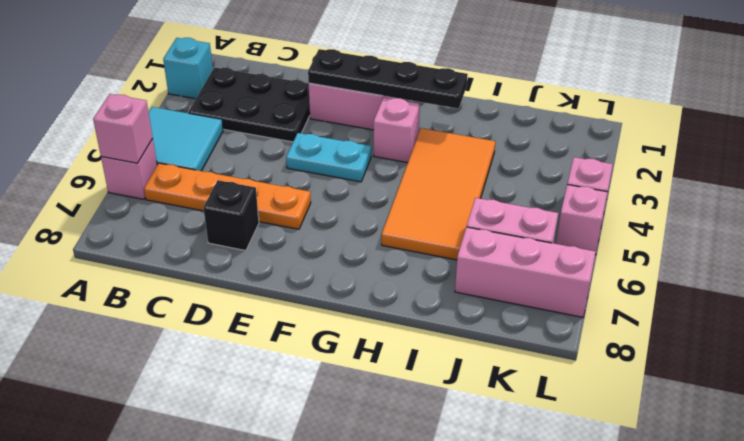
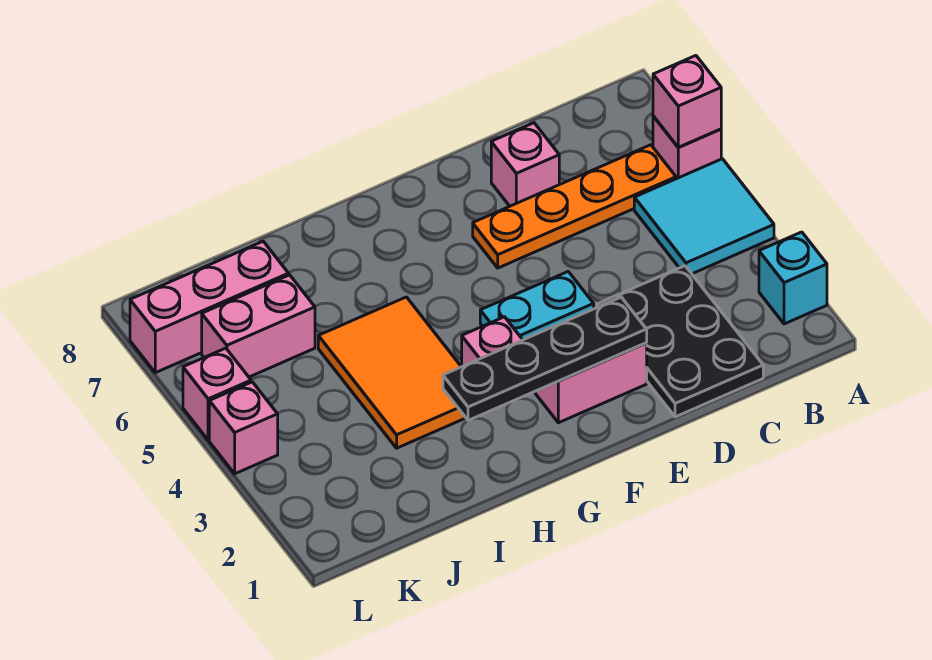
black 2x3 plate [188,67,310,142] -> black 2x3 plate turned to [597,266,763,417]
black 1x1 brick [203,180,259,251] -> pink 1x1 brick [491,123,559,206]
orange 2x4 tile [382,128,495,260] -> orange 2x3 tile [318,297,466,448]

